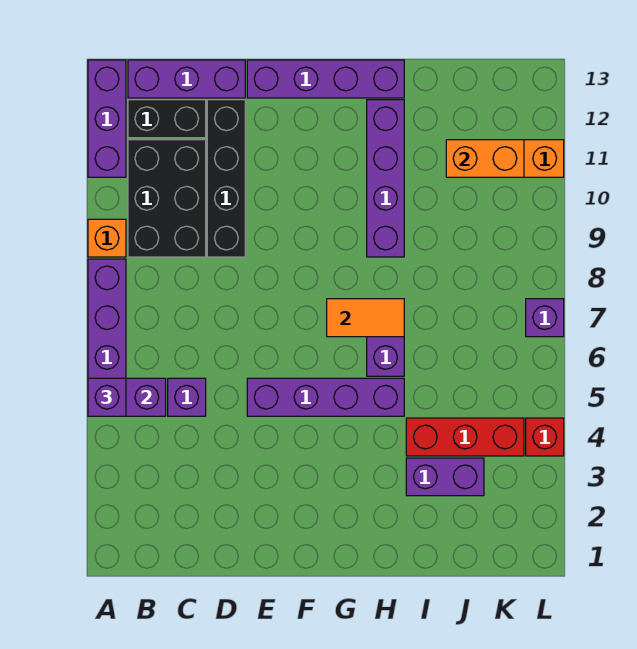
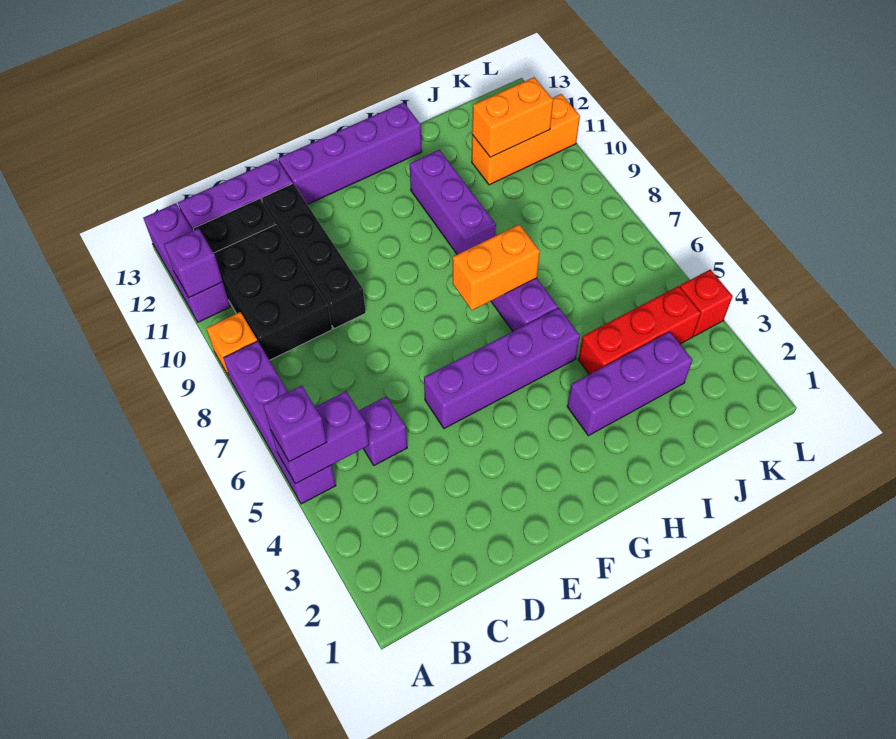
orange 1x2 tile [327,299,404,337] -> orange 1x2 brick [453,225,540,310]
purple 1x4 brick [367,100,404,257] -> purple 1x3 brick [410,150,496,254]
purple 1x2 brick [406,458,484,496] -> purple 1x3 brick [567,332,692,436]
purple 1x1 brick [526,299,564,337] -> purple 1x1 brick moved to [164,228,223,298]

